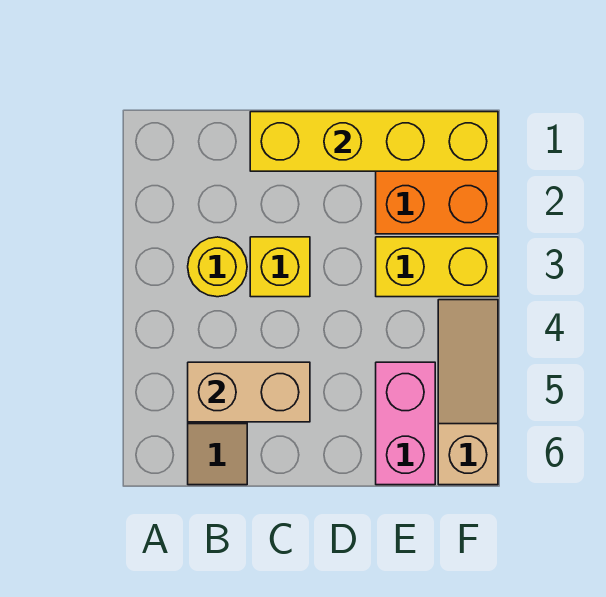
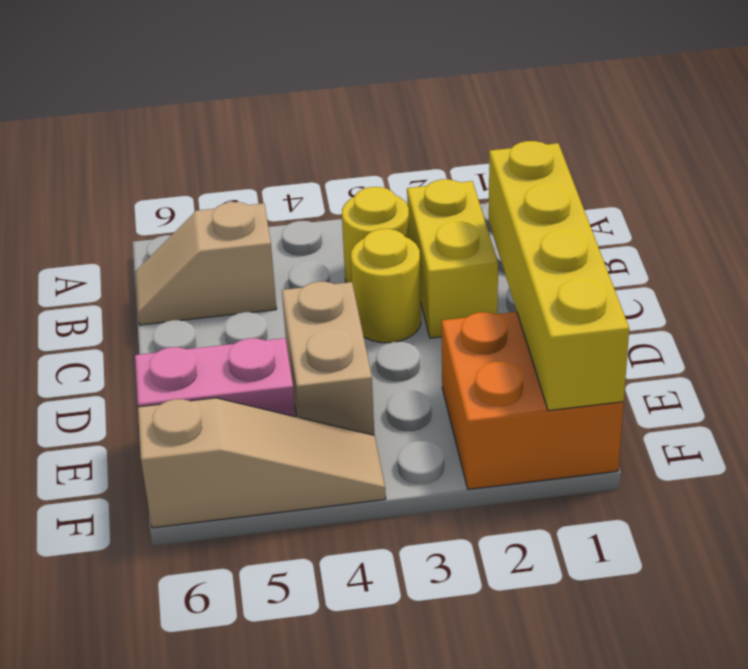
tan 1x2 brick [188,362,310,422] -> tan 1x2 brick moved to [282,282,374,435]
yellow 1x1 brick [250,237,310,297] -> yellow 1x1 round brick [351,229,421,343]
yellow 1x2 brick [376,237,498,297] -> yellow 1x2 brick moved to [407,179,498,338]

